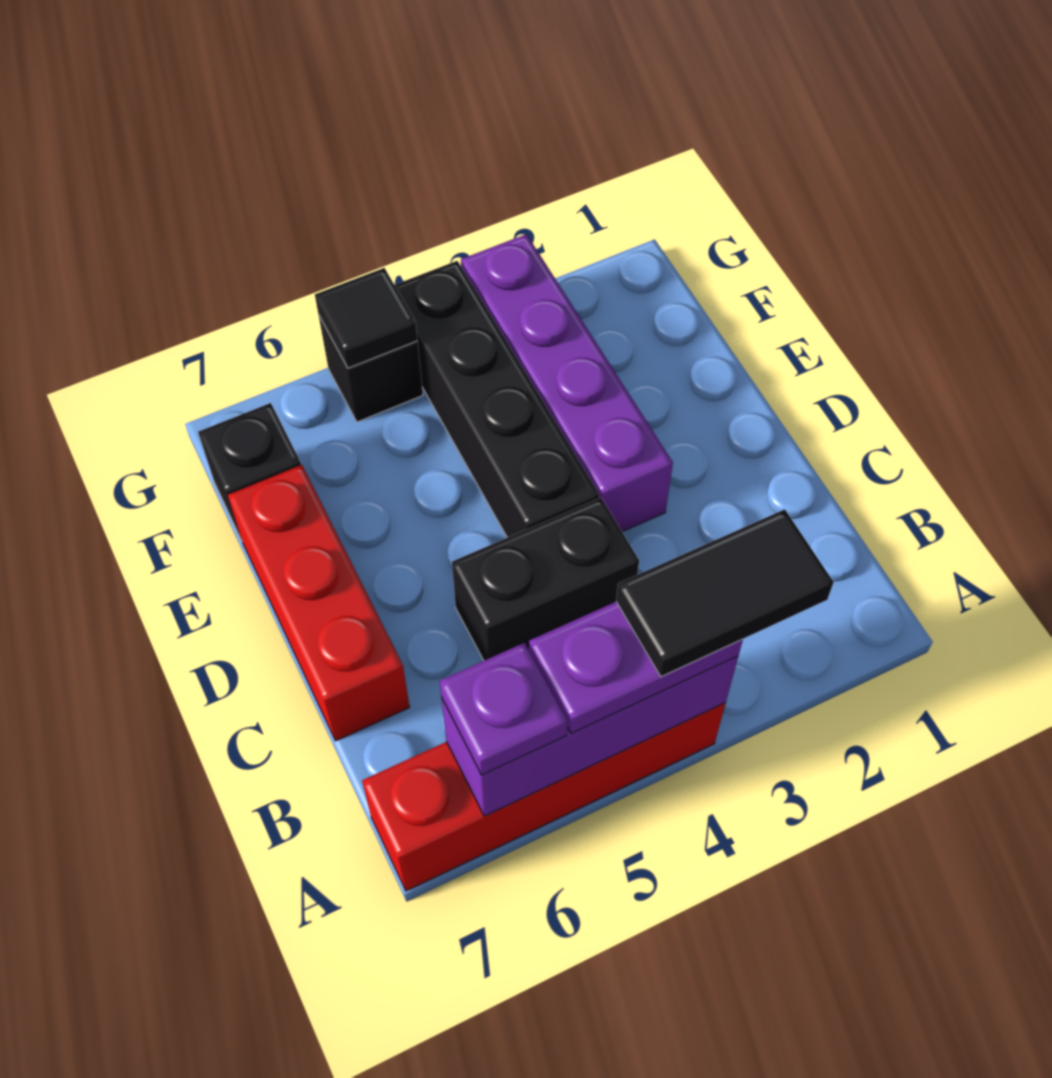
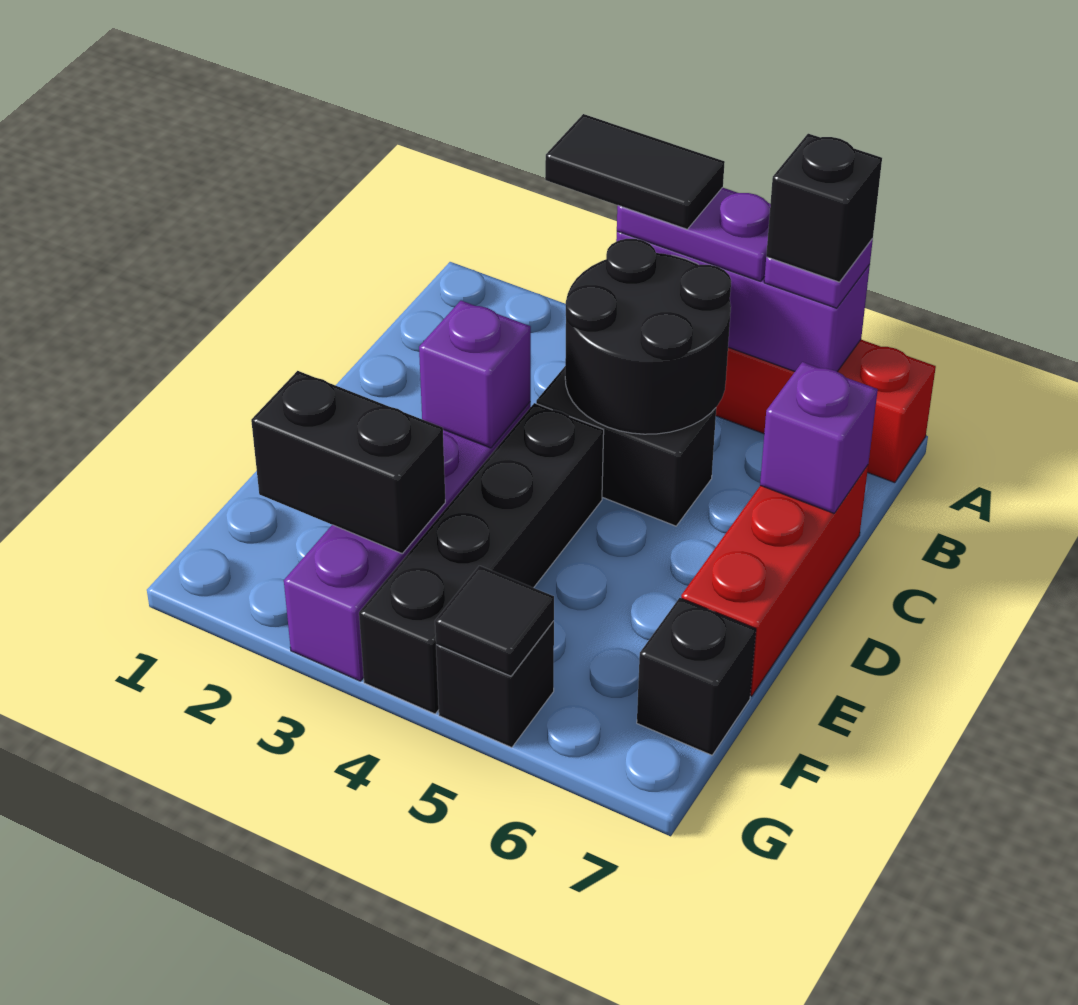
none -> black 1x1 brick [766,134,882,282]
none -> black 2x2 round brick [565,239,731,434]
none -> purple 1x1 brick [760,362,878,513]
none -> purple 1x1 brick [419,301,531,448]
none -> black 1x2 brick [251,371,445,553]

